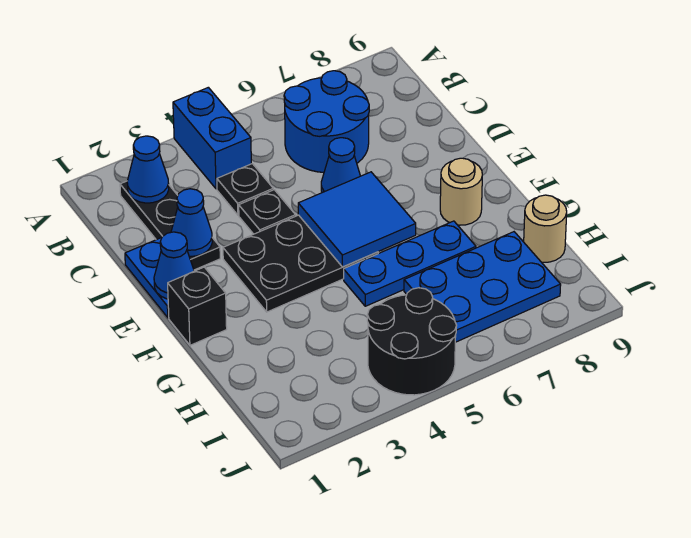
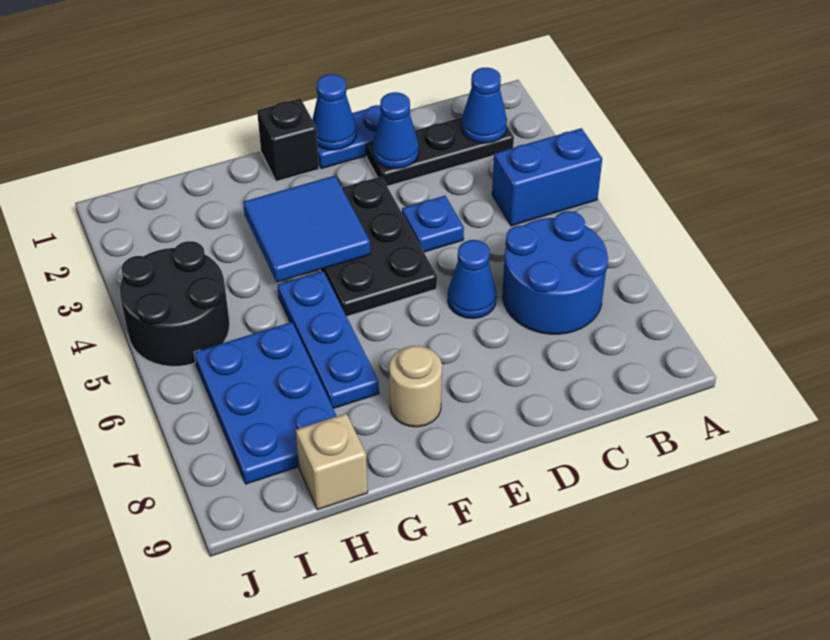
black 1x1 plate [217,164,273,215] -> none
black 1x1 plate [239,190,296,234] -> blue 1x1 plate [402,196,464,252]
blue 2x2 tile [298,172,416,267] -> blue 2x2 tile moved to [243,176,370,282]
tan 1x1 round brick [524,195,567,262] -> tan 1x1 brick [296,413,368,510]

